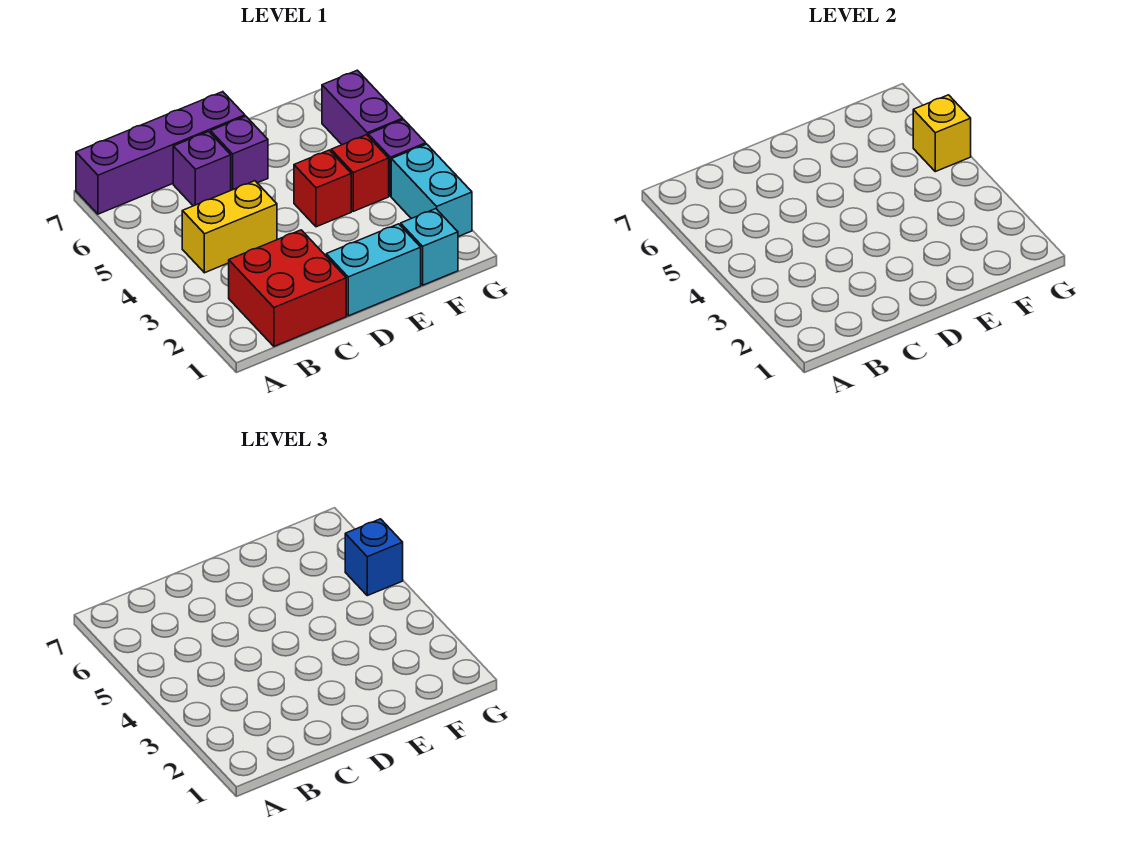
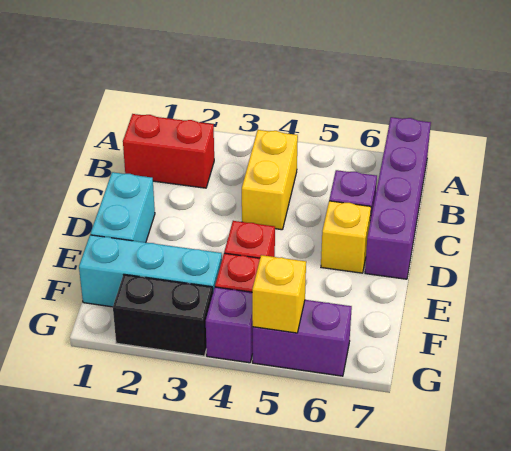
red 2x2 brick [229,230,346,346] -> red 1x2 brick [123,114,214,188]
purple 1x1 brick [211,116,268,190] -> yellow 1x1 brick [321,201,371,273]
cyan 1x1 brick [401,209,458,285] -> cyan 1x3 brick [79,235,222,307]
cyan 1x2 brick [391,144,472,237] -> black 1x2 brick [113,274,213,356]
blue 1x1 brick [345,519,403,596] -> none

